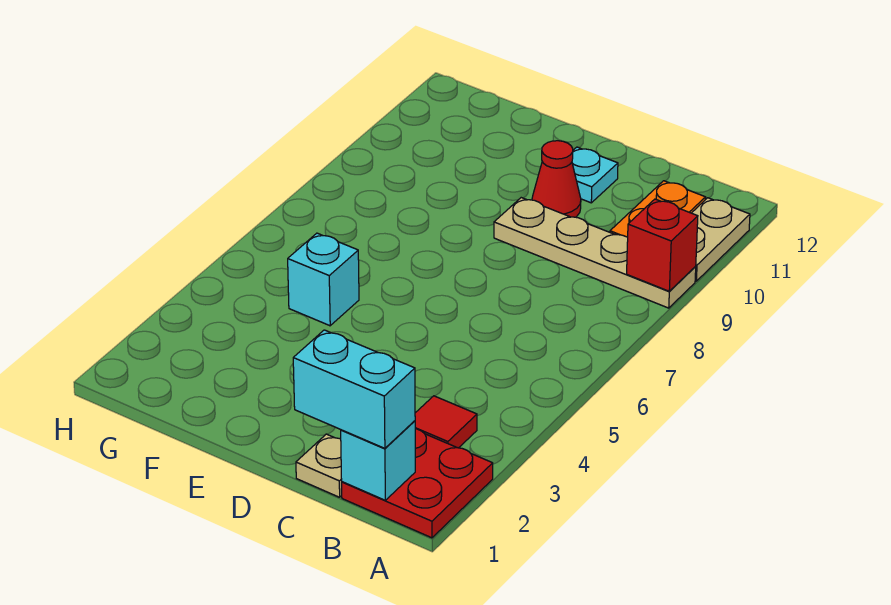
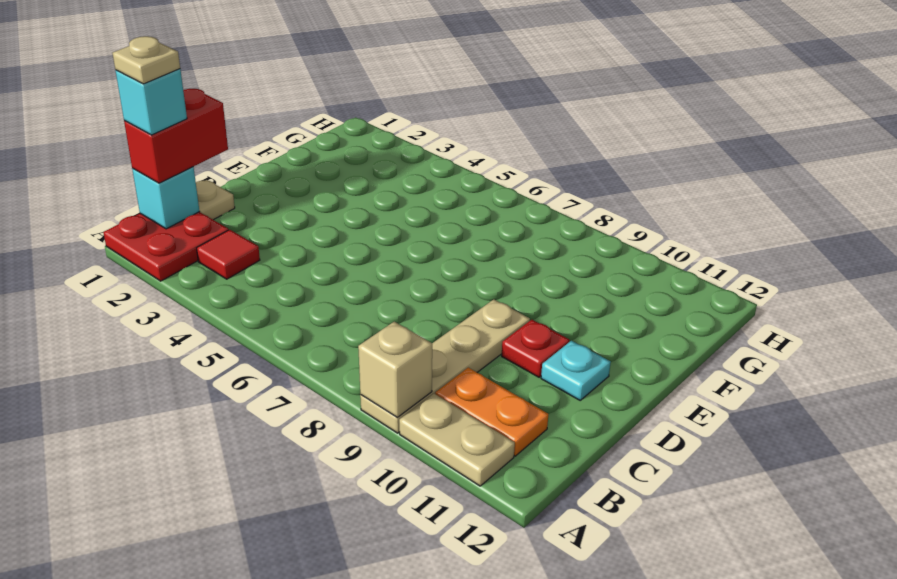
red 1x1 brick [627,199,698,291] -> tan 1x1 brick [358,322,432,418]
cyan 1x2 brick [293,330,415,448] -> red 1x2 brick [124,89,228,183]
none -> tan 1x1 plate [112,36,180,84]
red 1x1 cone [532,141,581,217] -> red 1x1 plate [502,320,569,377]
cyan 1x1 brick [288,233,359,326] -> cyan 1x1 brick moved to [115,69,187,135]

